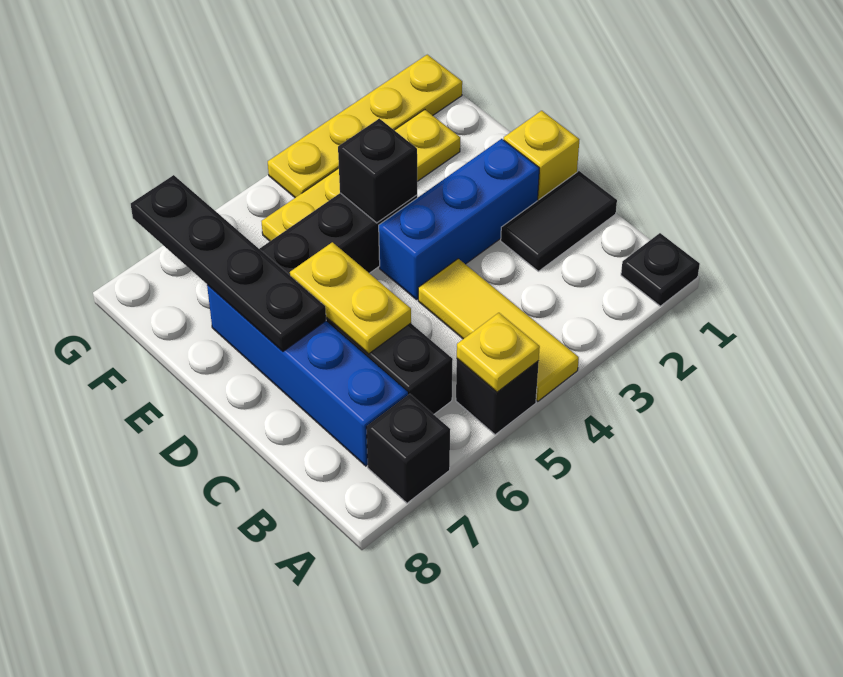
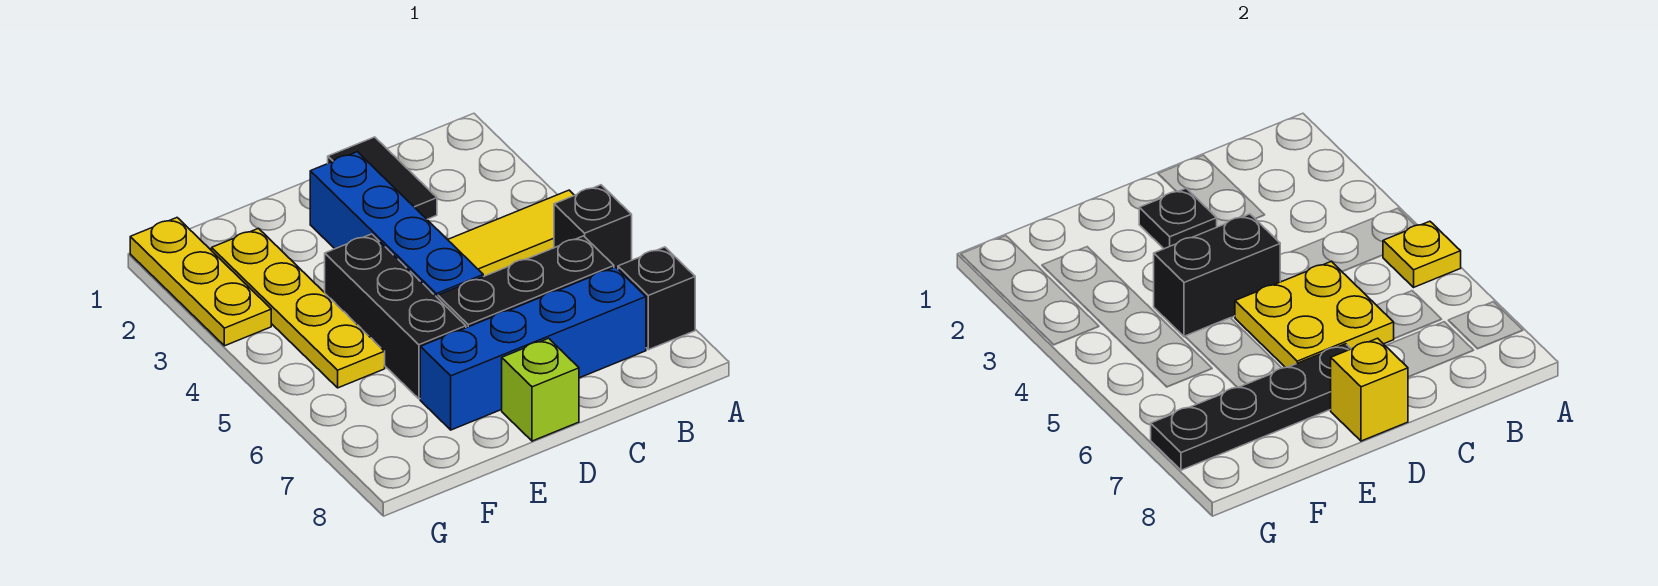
black 1x1 plate [621,233,700,306] -> black 1x1 plate moved to [1139,188,1217,249]
yellow 1x2 plate [290,242,411,354] -> yellow 2x2 plate [1235,261,1394,368]
yellow 1x1 brick [504,111,579,200] -> yellow 1x1 brick moved to [1331,338,1408,441]
blue 1x3 brick [379,139,539,300] -> blue 1x4 brick [310,152,483,298]
none -> lime 1x1 brick [502,338,579,441]
black 1x1 brick [338,118,417,223] -> black 1x2 brick [1154,214,1280,337]
yellow 1x4 plate [268,55,462,198] -> yellow 1x3 plate [130,218,271,346]

